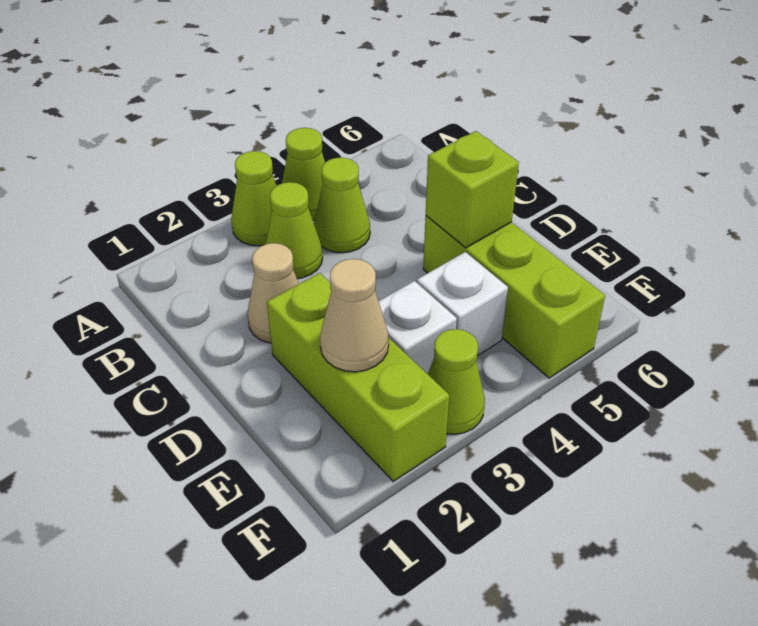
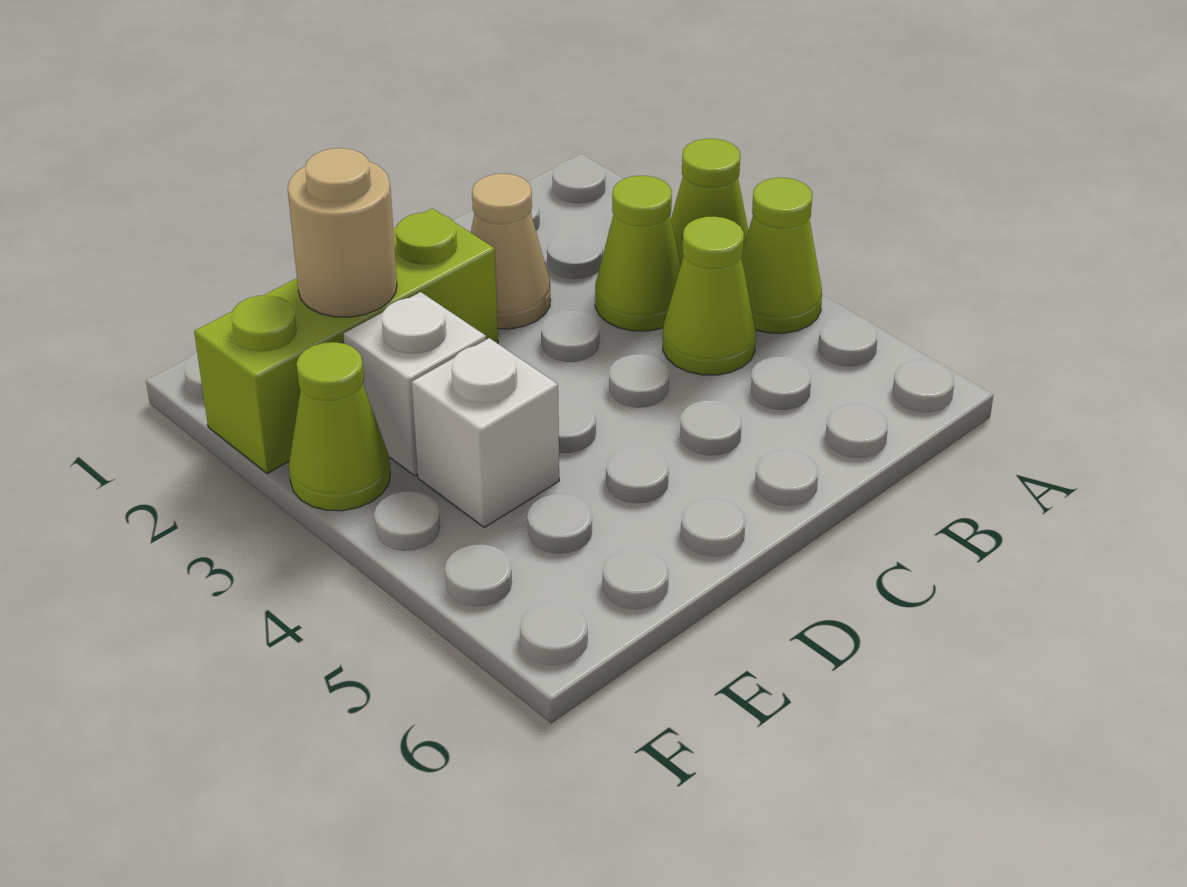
lime 1x3 brick [423,216,605,378] -> none
lime 1x1 brick [426,131,519,248] -> none
tan 1x1 cone [320,259,389,372] -> tan 1x1 round brick [288,148,397,317]

